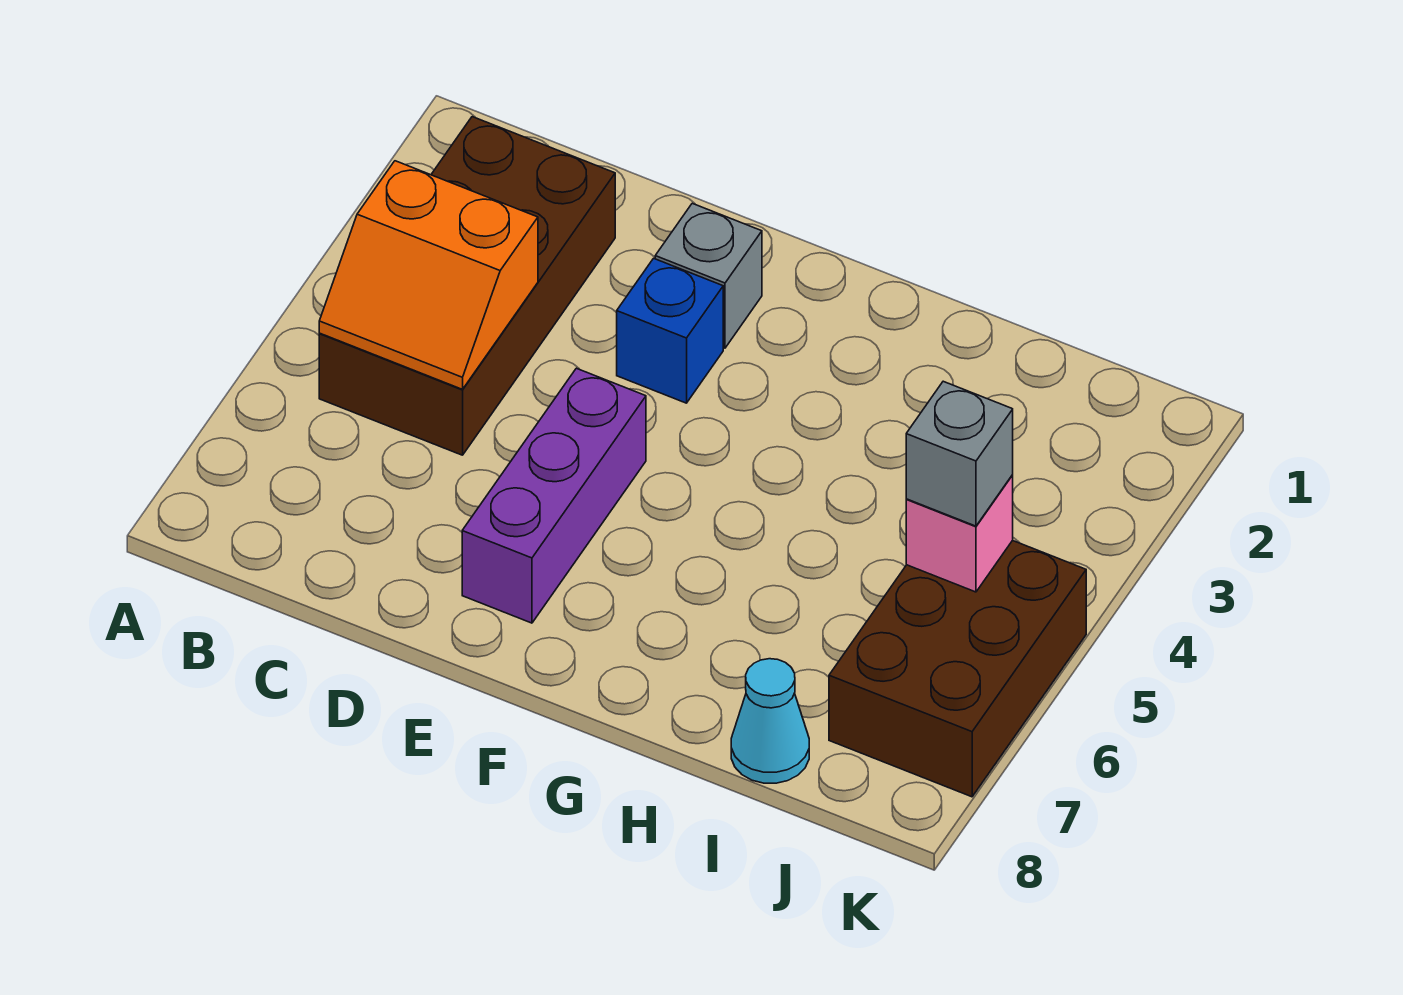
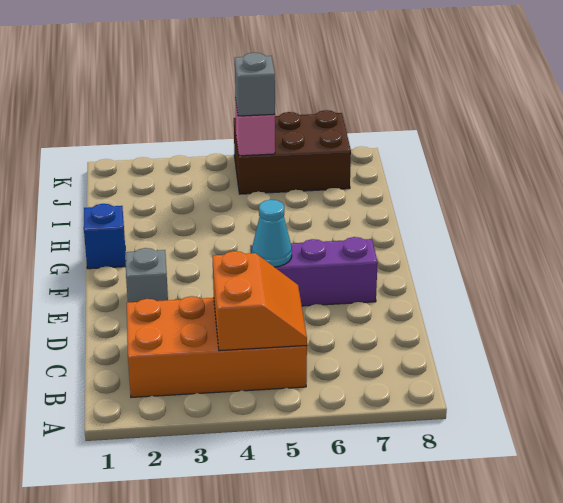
brown 2x4 brick [319,117,615,455] -> orange 2x4 brick [127,296,307,397]
blue 1x1 brick [617,258,723,403] -> blue 1x1 brick moved to [84,204,126,269]
cyan 1x1 cone [731,659,809,783] -> cyan 1x1 cone moved to [252,200,292,267]

